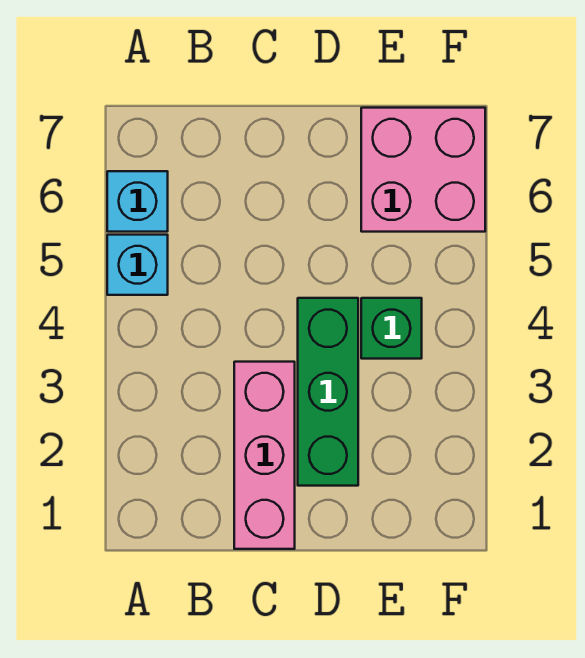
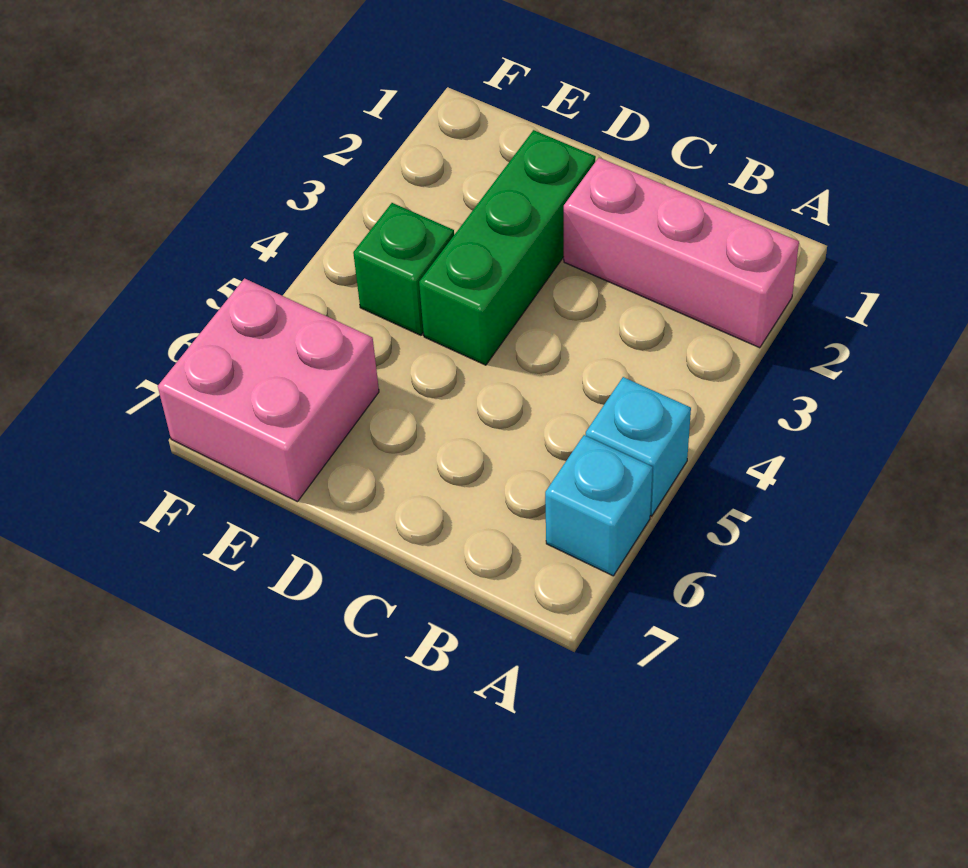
pink 1x3 brick [234,362,295,549] -> pink 1x3 brick turned to [564,158,799,348]

